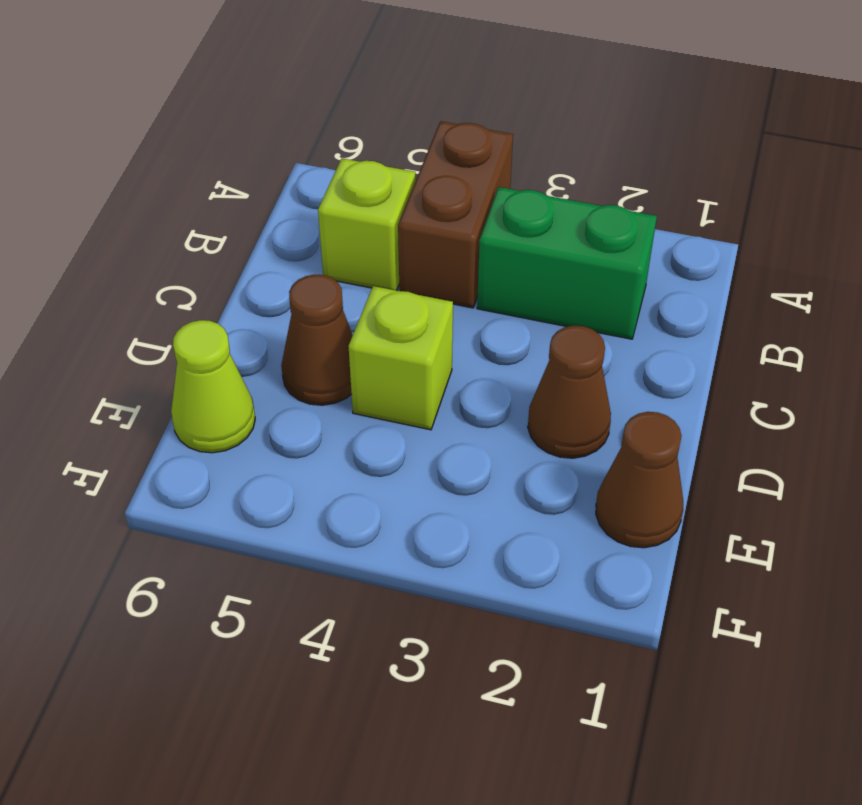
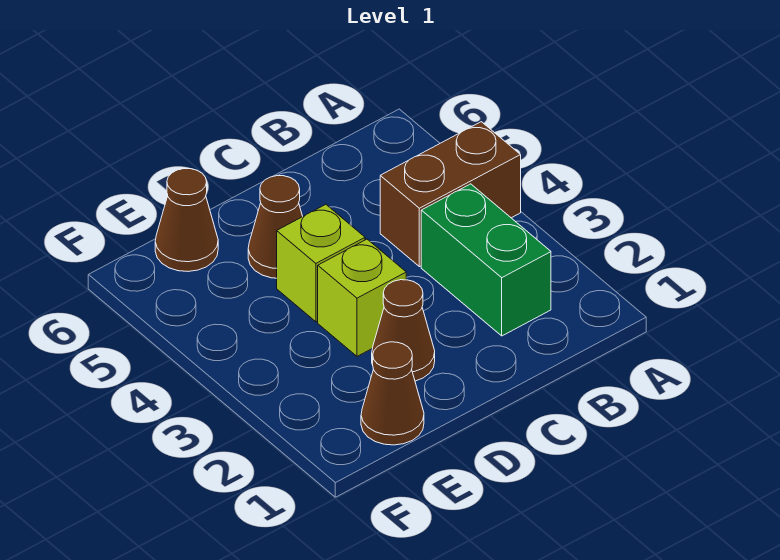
lime 1x1 brick [318,158,416,291] -> lime 1x1 brick moved to [318,239,406,356]
lime 1x1 cone [171,320,255,453] -> brown 1x1 cone [155,169,218,271]

